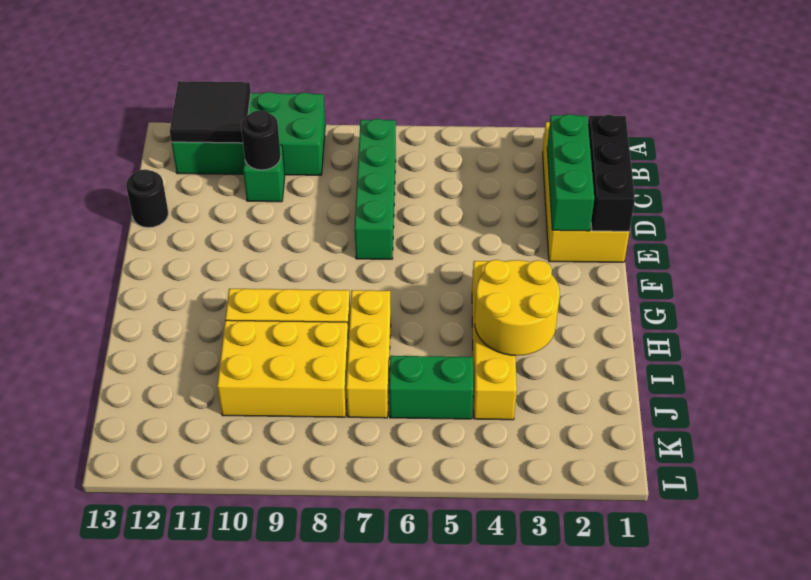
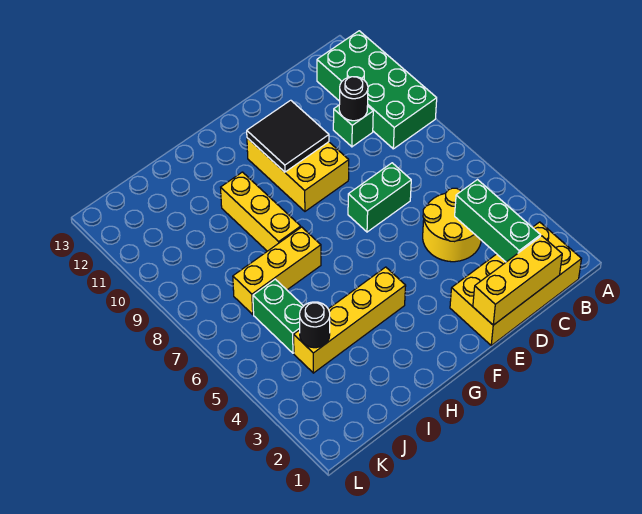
black 2x2 tile [170,81,251,143] -> black 2x2 tile moved to [247,100,329,172]
green 1x4 brick [355,119,396,259] -> green 1x2 brick [348,163,411,232]
black 1x3 brick [588,115,635,231] -> yellow 1x3 brick [473,236,562,325]
green 1x3 brick [547,114,594,231] -> green 1x3 brick turned to [455,180,541,262]
black 1x1 round brick [126,169,168,228] -> black 1x1 round brick moved to [300,302,330,348]
yellow 2x2 round brick [475,260,560,356] -> yellow 2x2 round brick moved to [423,188,481,262]
yellow 2x3 brick [217,320,349,417] -> yellow 2x3 brick moved to [247,138,349,211]

